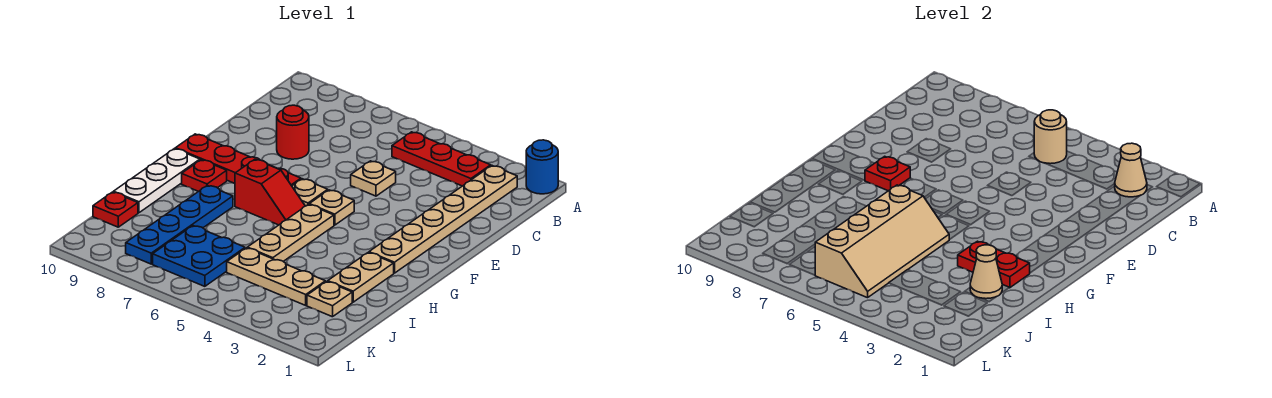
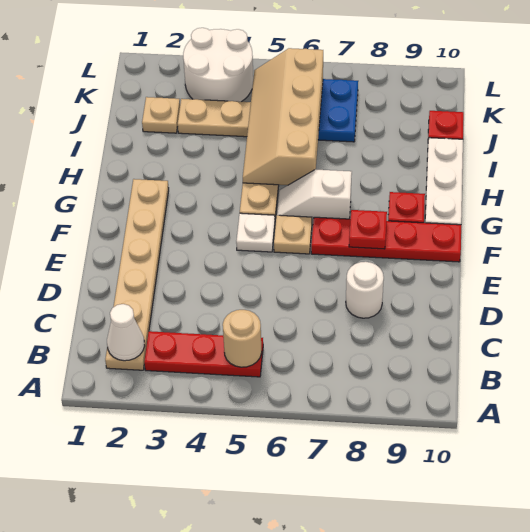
blue 1x1 round brick [526,140,558,194] -> none
tan 1x1 cone [1115,143,1147,197] -> white 1x1 cone [107,304,145,361]
tan 1x1 plate [351,161,396,196] -> none
red 1x1 round brick [277,105,309,159] -> white 1x1 round brick [346,262,384,318]
tan 1x1 plate [309,190,354,225] -> white 1x1 plate [236,213,275,252]
red 1x2 slope [235,159,305,225] -> white 1x2 slope [277,169,352,225]
tan 1x2 plate [328,253,394,302] -> none
red 1x2 plate [958,241,1030,288] -> none
blue 1x4 plate [126,185,233,264] -> none
tan 1x1 cone [970,245,1002,299] -> none
none -> white 2x2 round brick [183,28,253,102]

